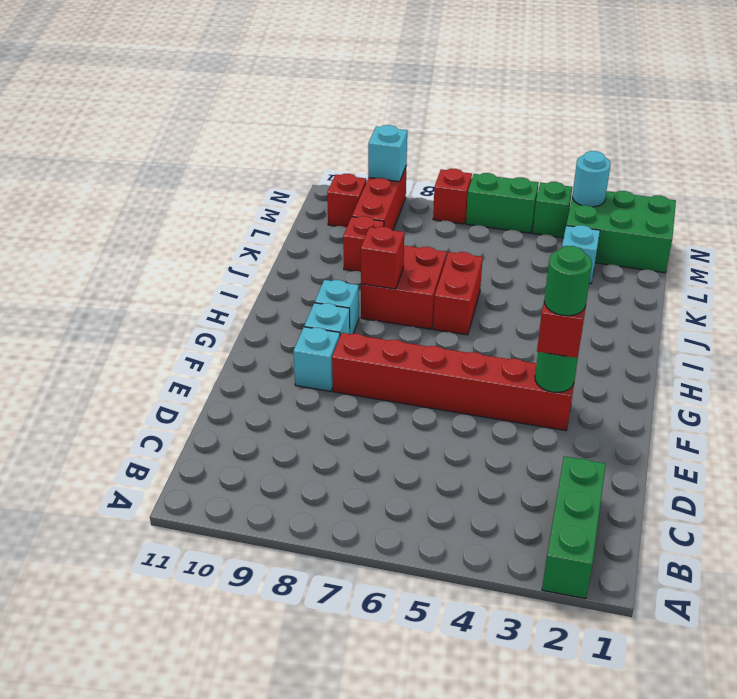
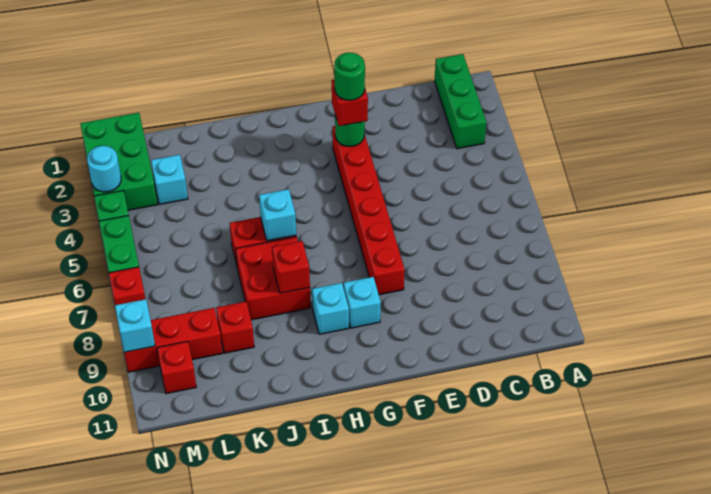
green 1x3 brick [542,456,606,599] -> green 1x3 brick turned to [435,54,486,149]
cyan 1x1 brick [293,327,340,391] -> cyan 1x1 brick moved to [259,189,296,241]

